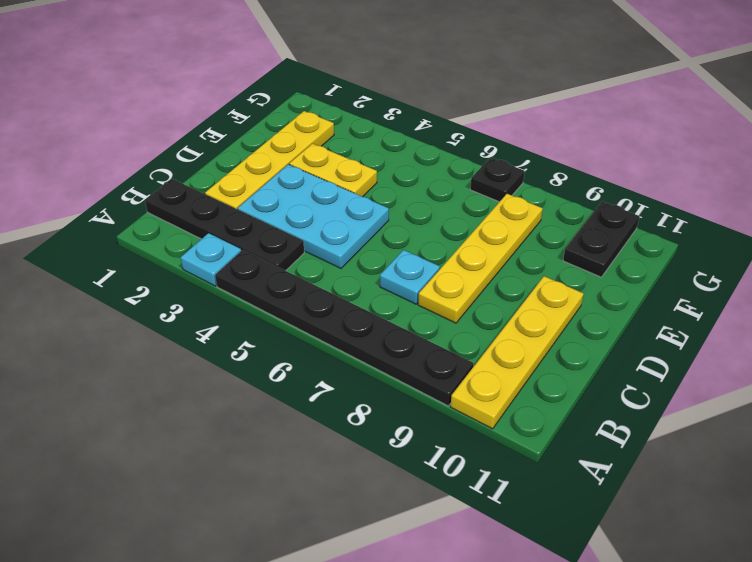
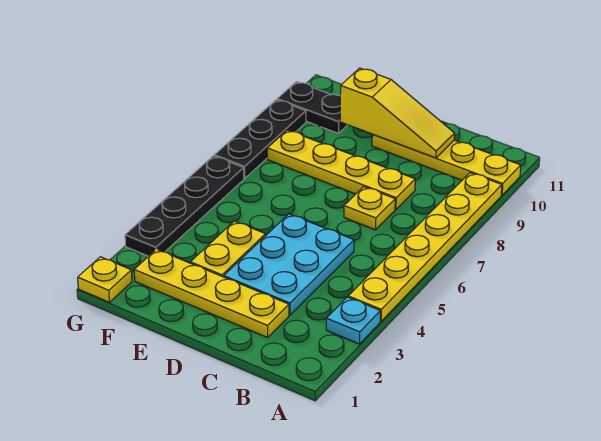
black 1x6 plate [215,250,474,406] -> yellow 1x6 plate [348,173,502,321]
black 1x4 plate [145,179,304,271] -> black 1x4 plate moved to [125,156,244,256]
cyan 1x1 plate [380,250,440,304] -> yellow 1x1 plate [344,187,395,230]
none -> yellow 1x3 slope [340,68,455,158]
none -> yellow 1x1 plate [78,257,132,302]
black 1x1 plate [470,157,525,202] -> black 1x3 plate [214,100,306,178]

